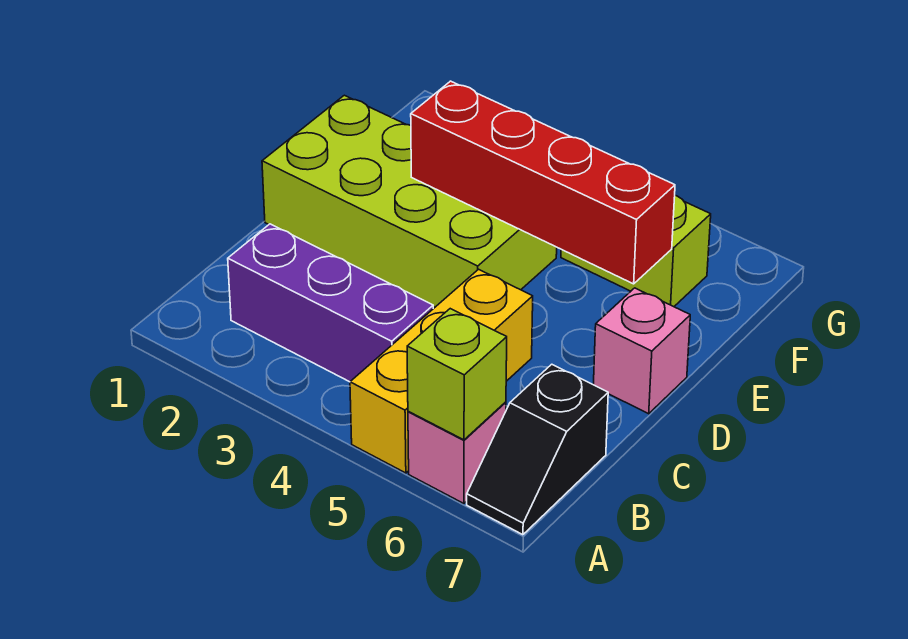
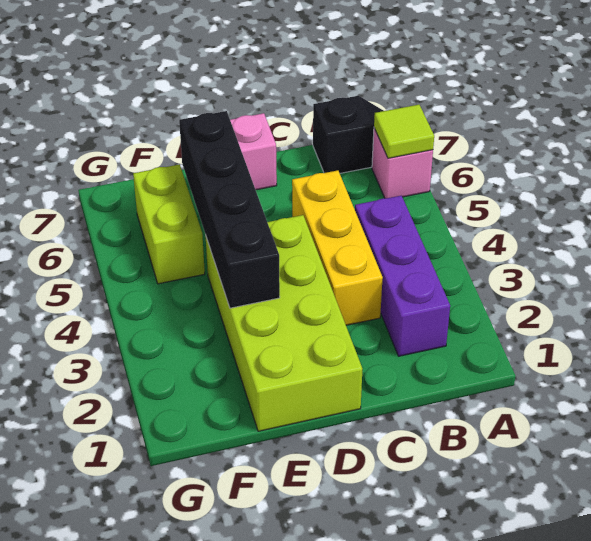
yellow 1x3 brick [350,269,533,473] -> yellow 1x3 brick turned to [292,170,383,325]
lime 1x1 brick [407,309,507,440] -> lime 1x1 tile [374,105,434,158]
red 1x4 brick [411,81,675,284] -> black 1x4 brick [179,111,280,308]

